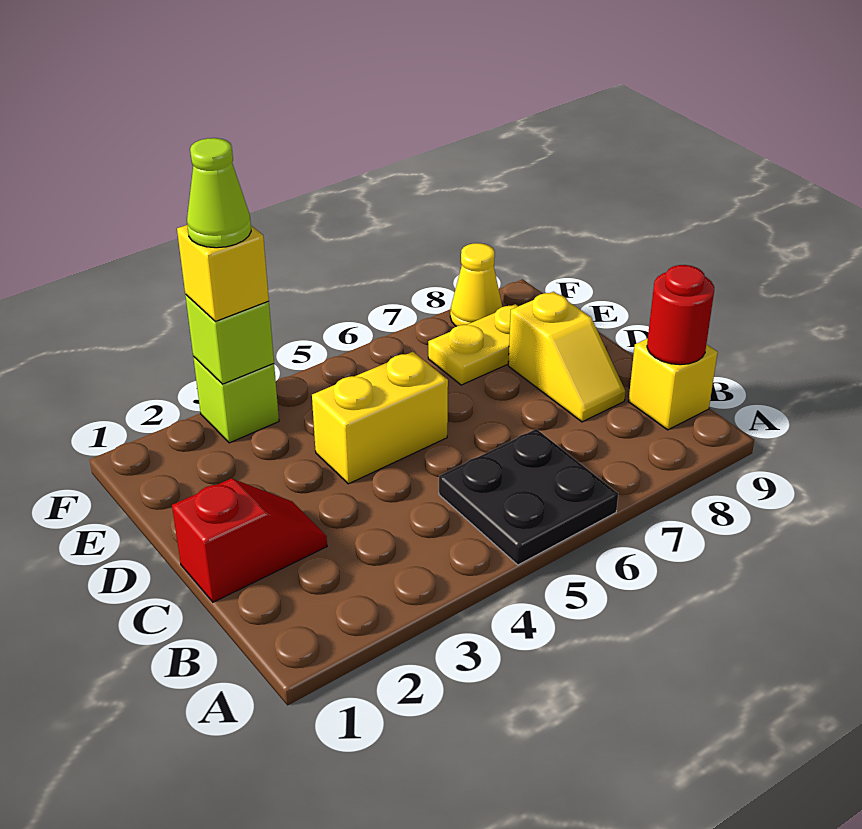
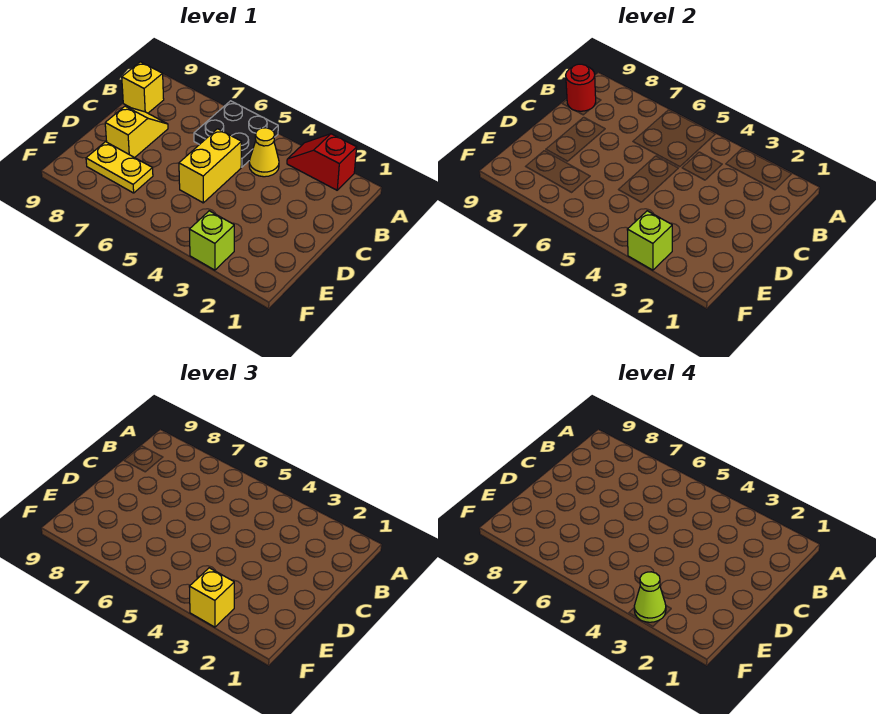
red 1x2 slope [172,478,327,602] -> red 1x2 slope moved to [287,134,357,190]
yellow 1x2 brick [312,352,448,484] -> yellow 1x2 brick turned to [179,129,242,203]
yellow 1x1 cone [450,243,502,326] -> yellow 1x1 cone moved to [249,128,279,177]

